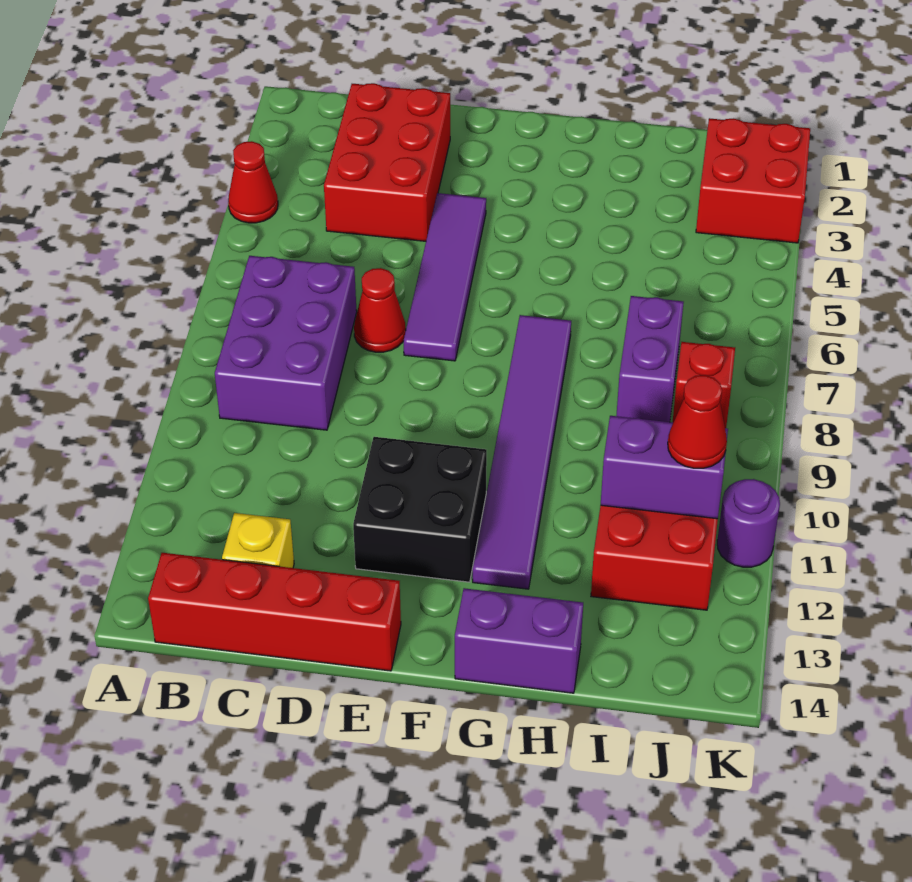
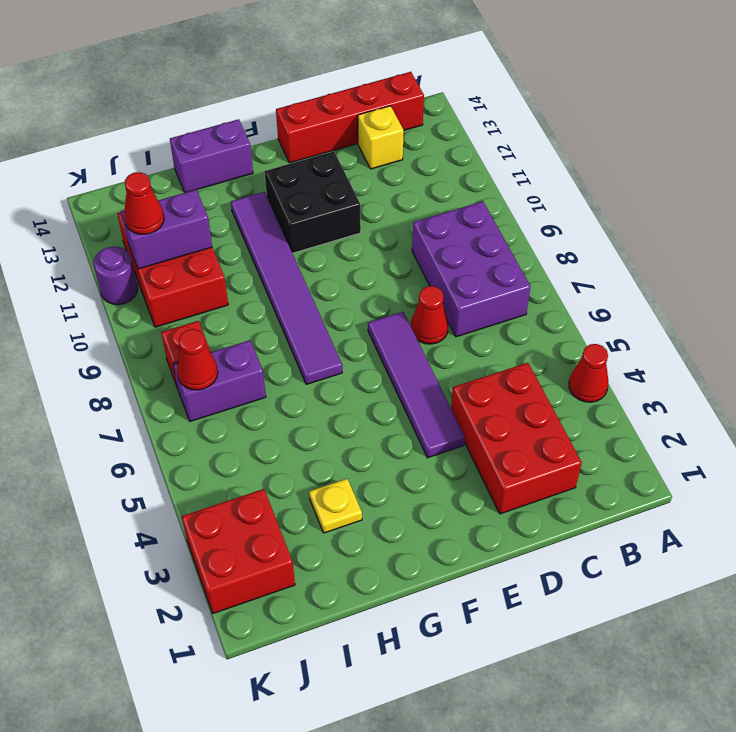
none -> yellow 1x1 plate [309,479,362,533]
purple 1x2 brick [616,296,684,422] -> purple 1x2 brick turned to [173,340,266,421]
none -> red 1x1 cone [177,329,218,390]

